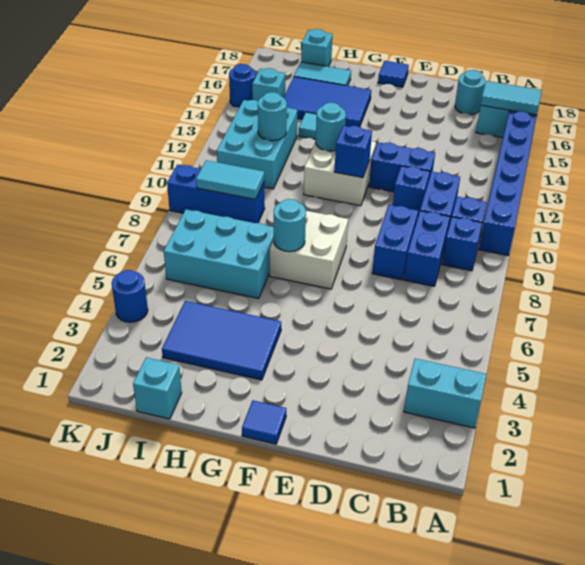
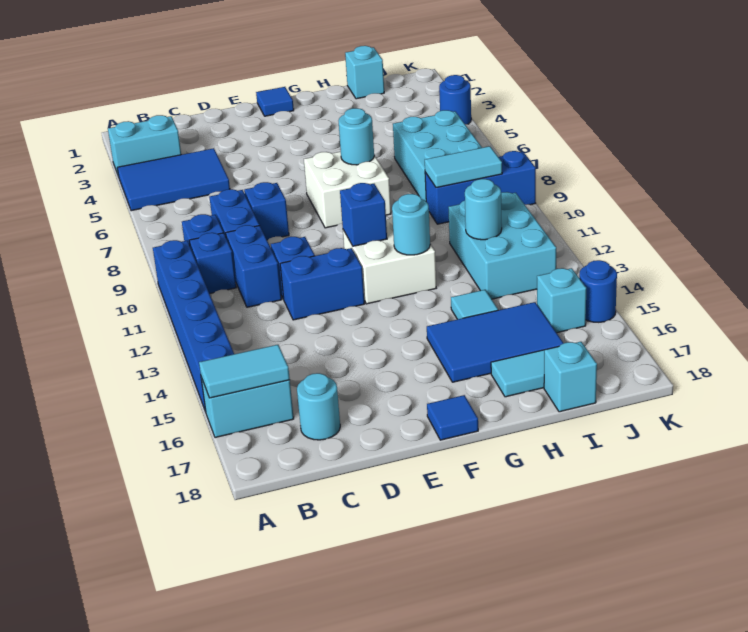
blue 1x2 brick [372,205,418,280] -> blue 1x1 brick [244,182,289,240]
blue 2x3 tile [162,301,281,380] -> blue 2x3 tile moved to [117,148,230,211]
cyan 2x3 brick [164,209,274,299] -> cyan 2x3 brick turned to [393,110,482,201]

